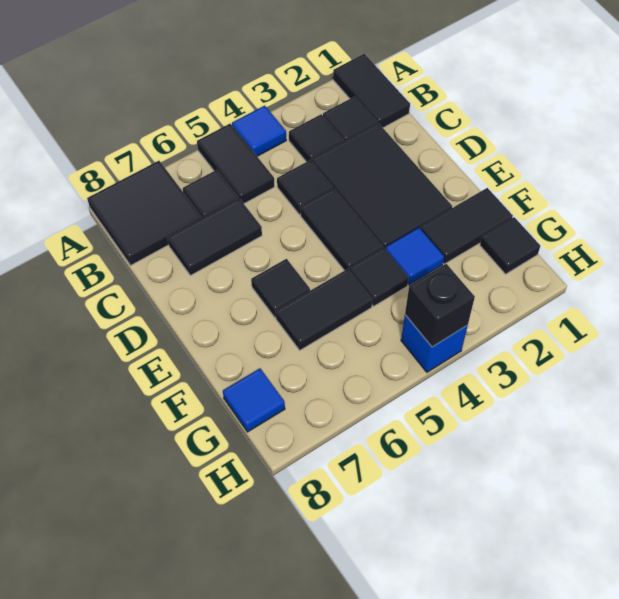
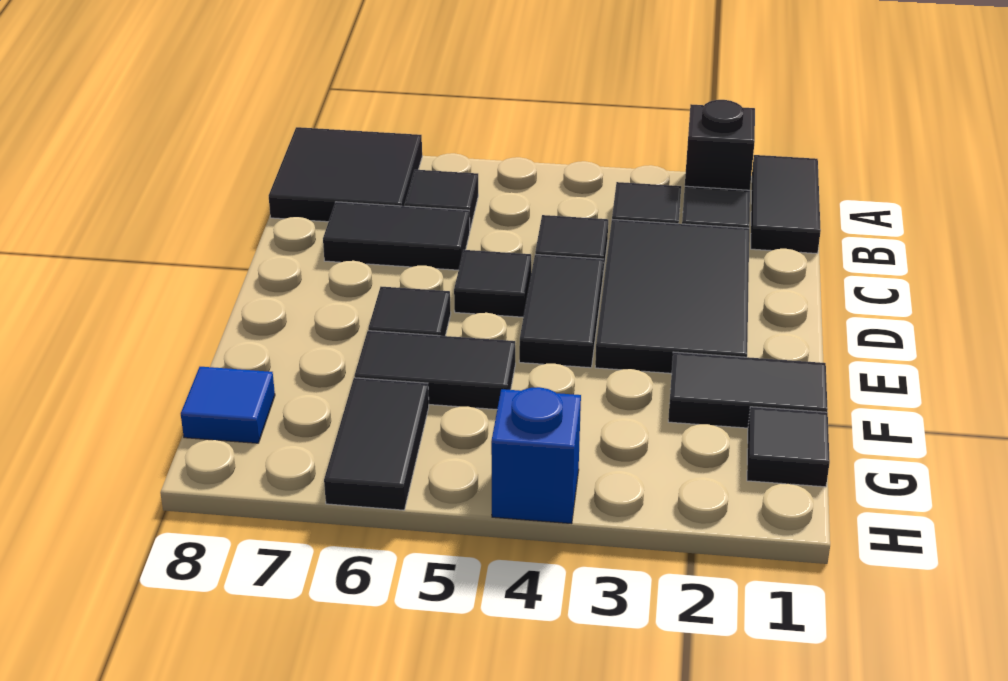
blue 1x1 tile [232,106,286,156] -> none
black 1x2 tile [197,124,275,203] -> black 1x2 tile moved to [324,378,429,510]
blue 1x1 tile [385,228,444,285] -> none
black 1x1 tile [350,248,409,306] -> black 1x1 tile moved to [454,250,531,317]
black 1x1 brick [405,264,475,347] -> black 1x1 brick moved to [685,100,755,190]

